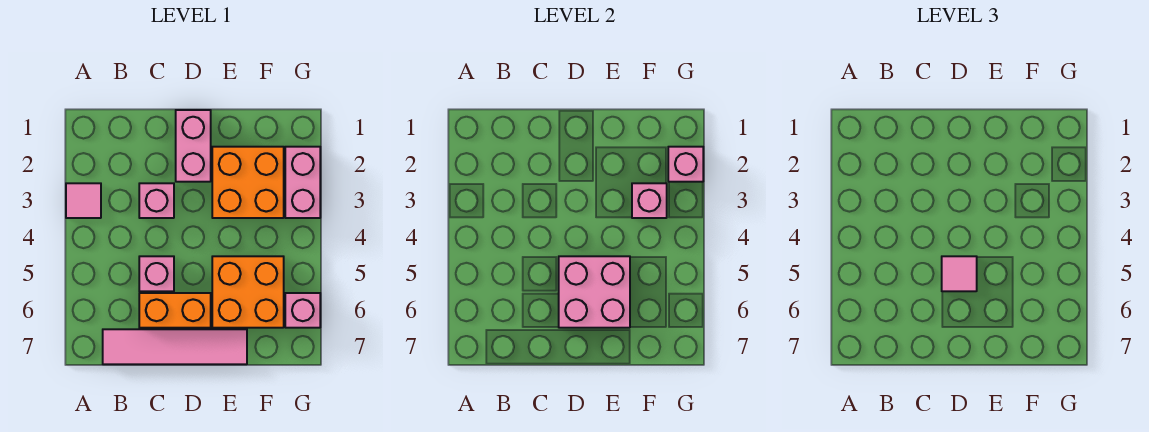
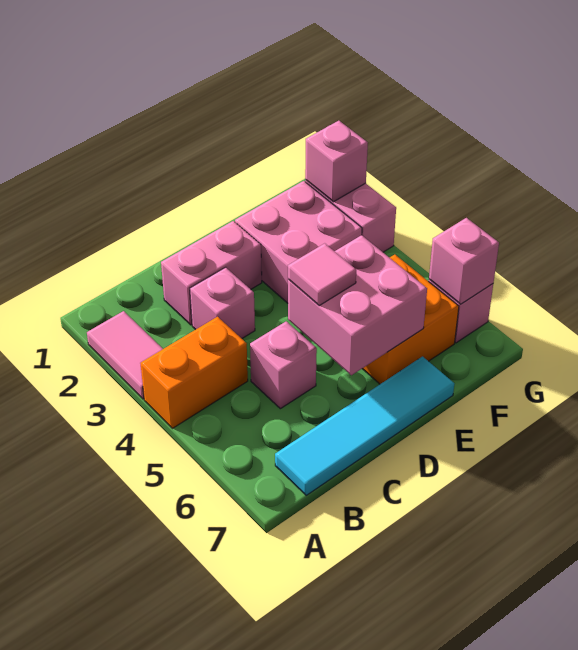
pink 1x1 tile [66,183,101,218] -> pink 1x2 tile [87,311,163,399]
pink 1x4 tile [103,329,247,364] -> cyan 1x4 tile [275,357,454,495]
orange 1x2 brick [139,293,211,328] -> orange 1x2 brick moved to [140,317,248,428]
pink 1x2 brick [176,110,211,182] -> pink 1x2 brick turned to [161,221,262,325]
orange 2x2 brick [212,147,284,218] -> pink 2x2 brick [235,181,362,303]
pink 1x1 brick [632,183,667,218] -> pink 1x1 brick moved to [429,218,499,304]

